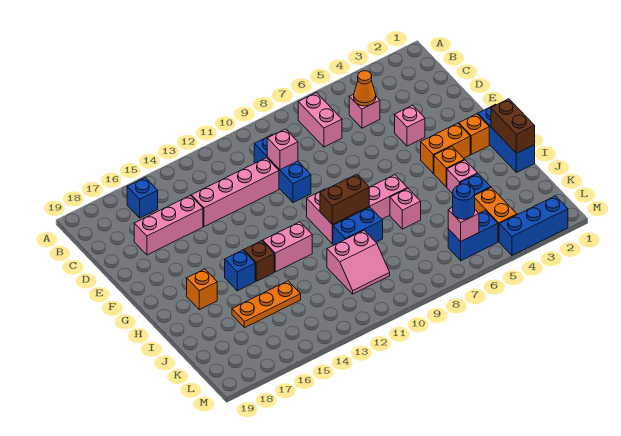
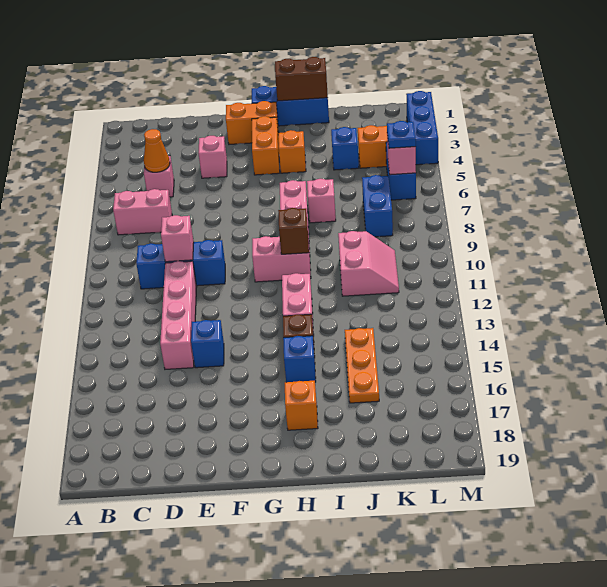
blue 1x1 brick [127,178,158,218] -> blue 1x1 brick moved to [191,320,224,368]
pink 1x3 brick [134,195,203,255] -> none
orange 1x1 brick [459,114,489,154] -> orange 1x2 brick [226,101,279,144]
brown 1x2 brick [320,174,369,225] -> brown 1x1 brick [278,208,309,254]
pink 1x1 brick [447,160,478,194] -> none
blue 1x2 brick [333,207,383,245] -> blue 1x2 brick moved to [362,175,393,237]
blue 1x1 round brick [453,184,475,219] -> blue 1x1 plate [387,121,416,148]

